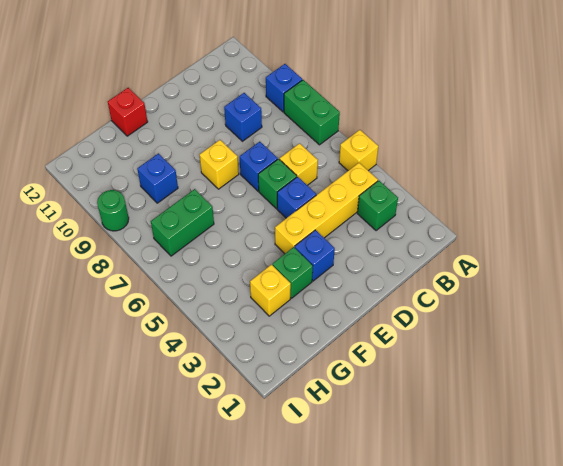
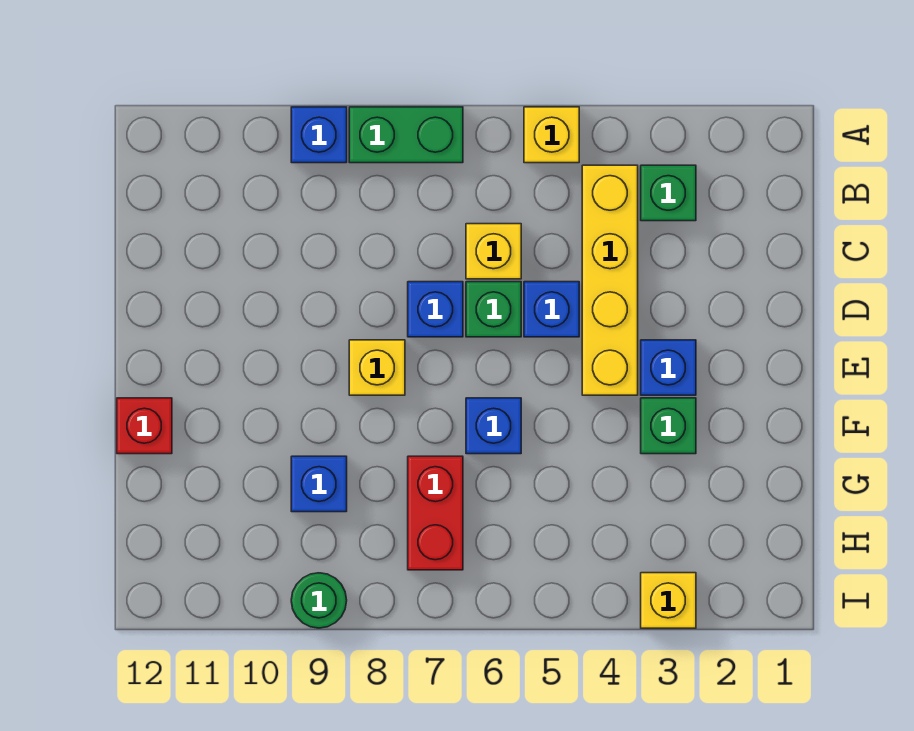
blue 1x1 brick [224,93,262,141] -> blue 1x1 brick moved to [466,398,521,454]
yellow 1x1 brick [250,265,291,316] -> yellow 1x1 brick moved to [641,573,696,628]
green 1x2 brick [151,189,214,256] -> red 1x2 brick [408,456,463,570]

